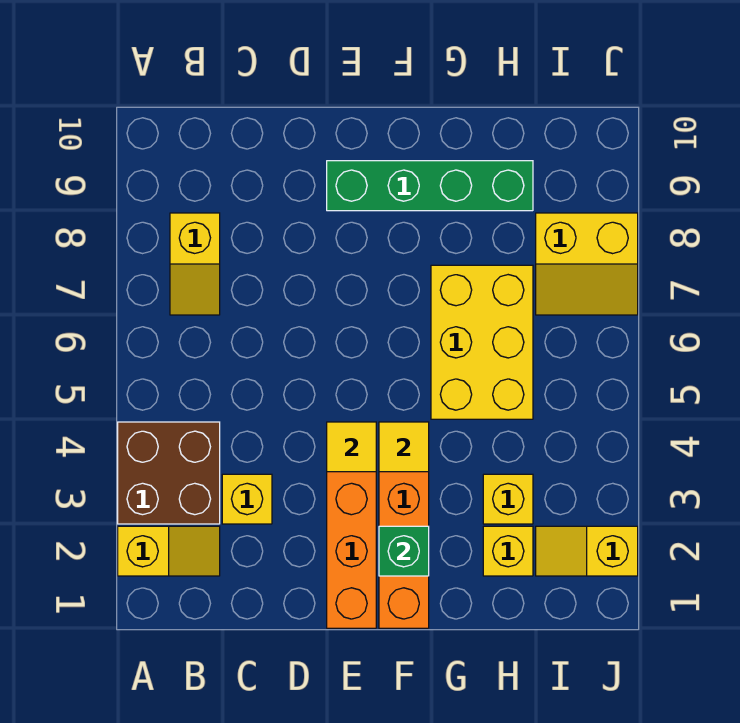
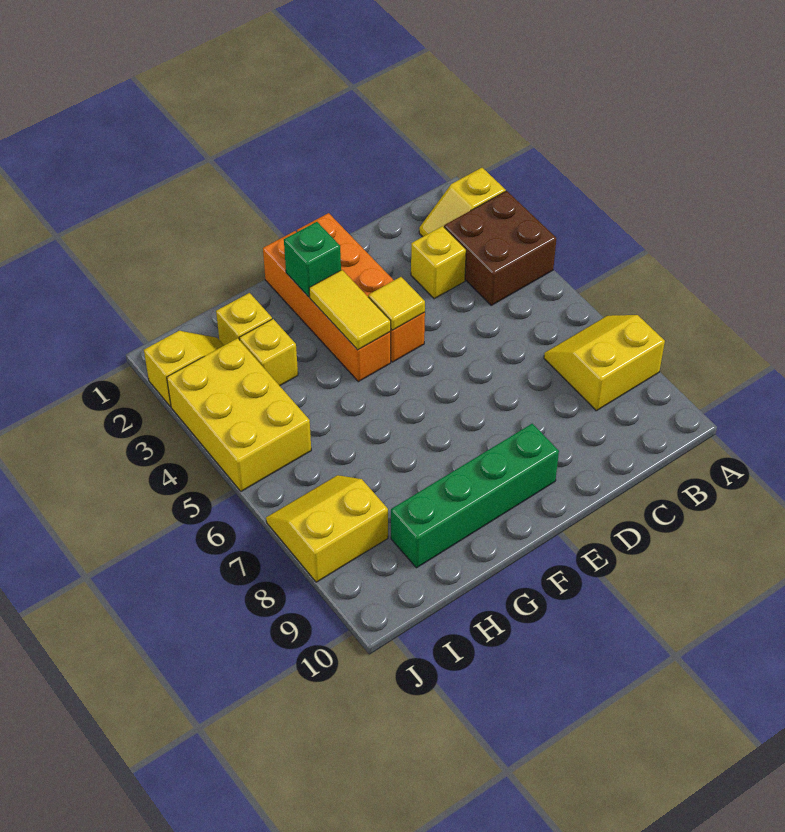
yellow 1x2 slope [170,213,220,315] -> yellow 2x2 slope [544,315,665,411]
yellow 1x1 tile [379,422,429,472] -> yellow 1x2 tile [309,270,391,350]
yellow 2x3 brick [431,265,533,419] -> yellow 2x3 brick moved to [167,338,311,491]

